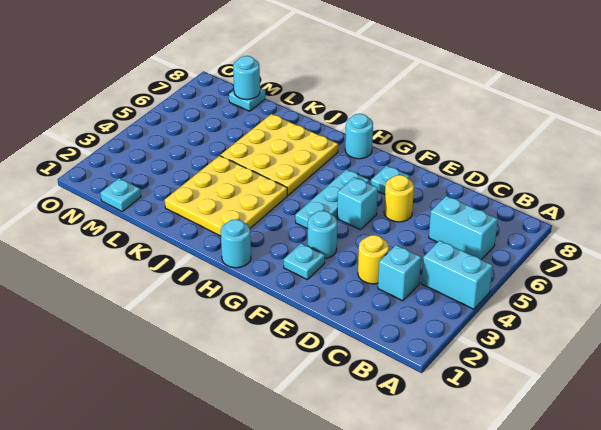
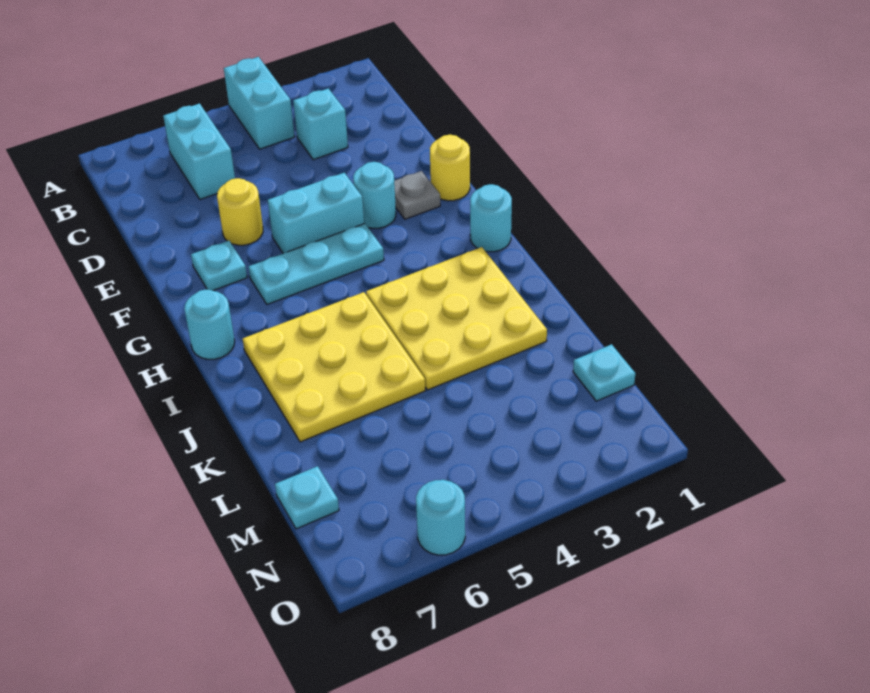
yellow 1x1 round brick [358,235,389,284] -> yellow 1x1 round brick moved to [430,135,470,201]
cyan 1x1 plate [284,243,325,279] -> grey 1x1 plate [394,171,440,219]
cyan 1x1 brick [337,177,378,230] -> cyan 1x2 brick [268,173,364,253]
cyan 1x1 round brick [233,56,260,100] -> cyan 1x1 round brick moved to [416,480,465,555]

